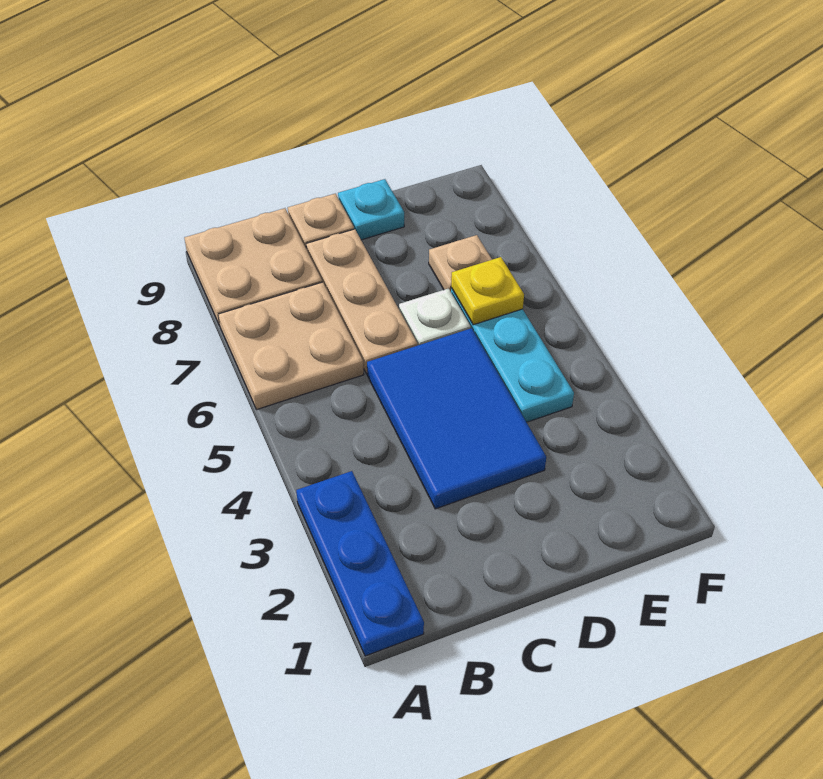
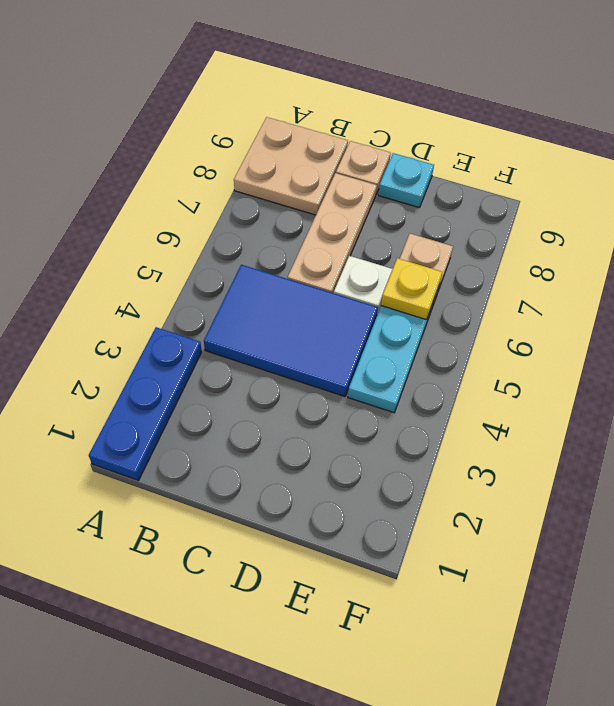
tan 2x2 plate [218,282,364,410] -> none
blue 2x3 tile [367,328,546,509] -> blue 2x3 tile turned to [204,265,378,396]

